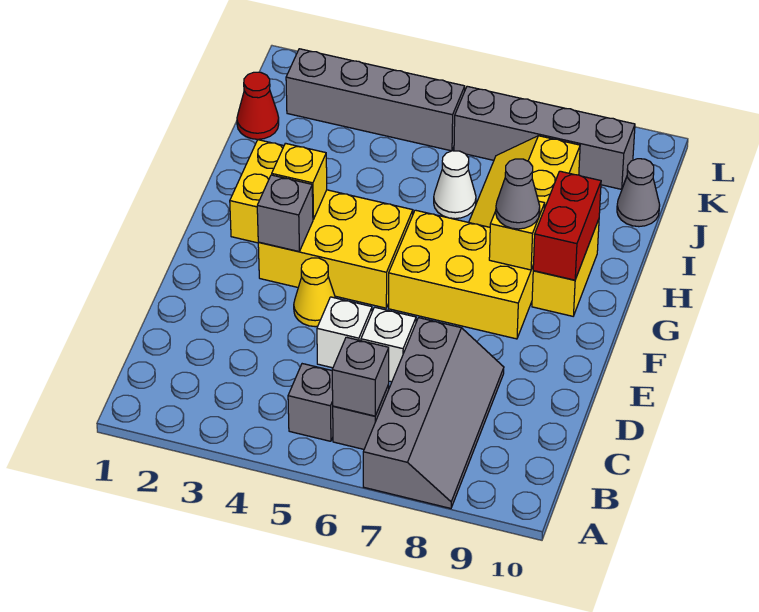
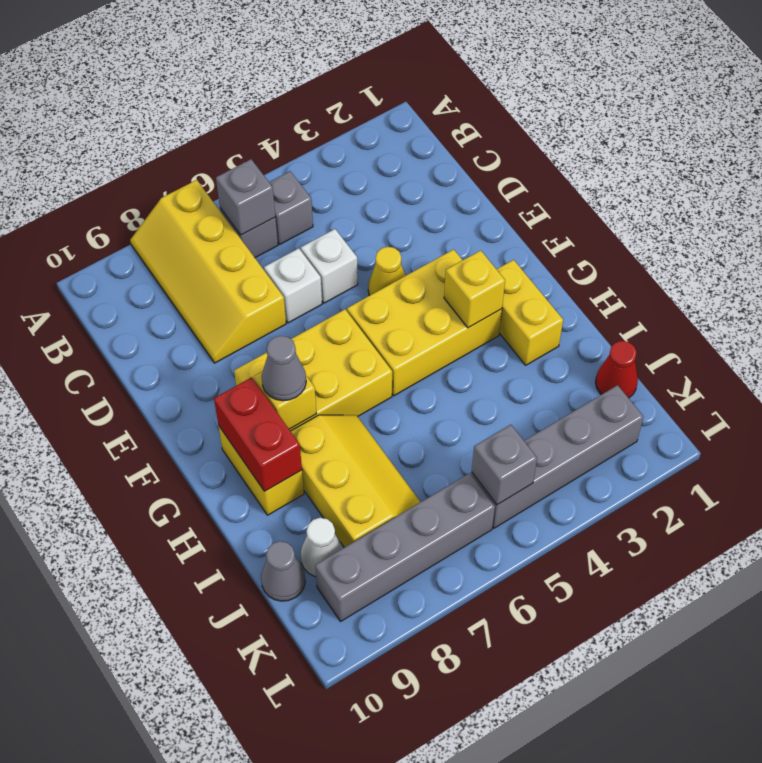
grey 2x4 slope [363,318,504,508] -> yellow 2x4 slope [130,180,286,363]
grey 1x1 brick [257,175,313,252] -> grey 1x1 brick moved to [472,425,537,505]
white 1x1 cone [434,151,476,219] -> white 1x1 cone moved to [300,518,343,577]

